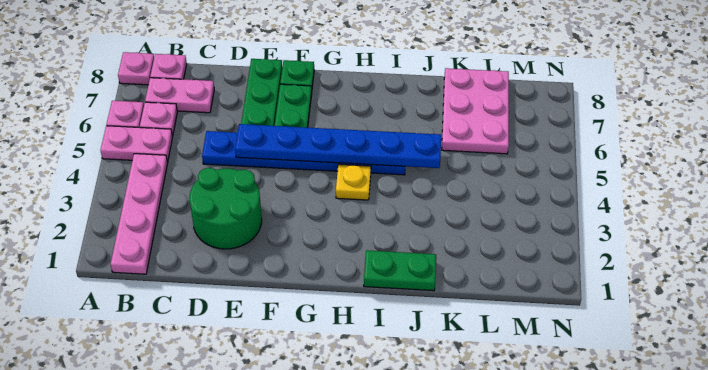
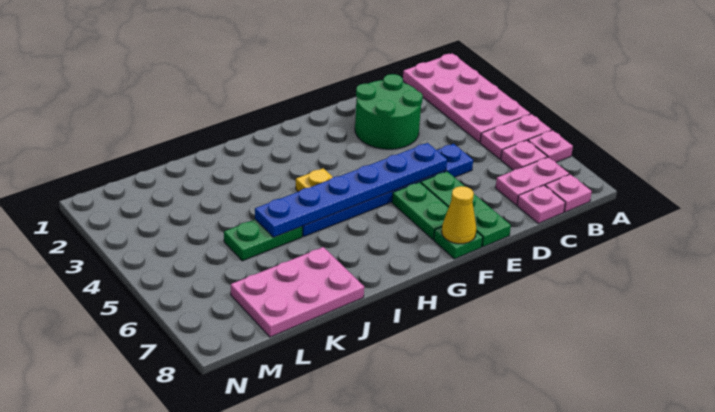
pink 1x1 plate [118,52,154,85] -> pink 1x1 plate moved to [517,185,565,223]
pink 1x4 plate [111,154,168,274] -> pink 2x4 plate [403,53,530,143]
none -> yellow 1x1 cone [442,186,476,244]
green 1x2 plate [364,250,436,291] -> green 1x2 plate moved to [224,220,302,261]
pink 2x3 plate [442,68,509,154] -> pink 2x3 plate turned to [231,247,364,337]

